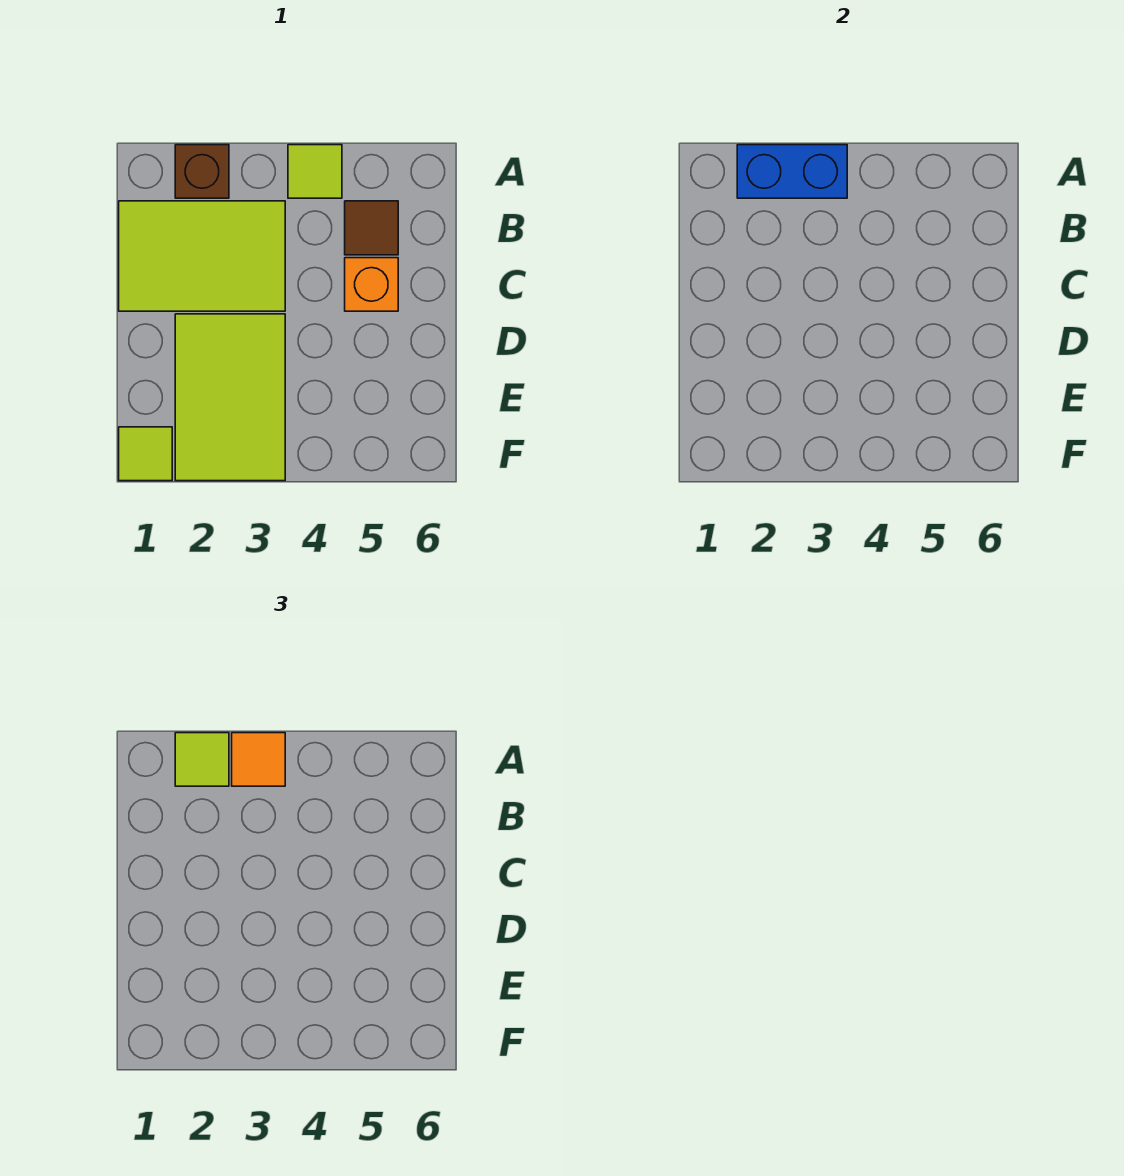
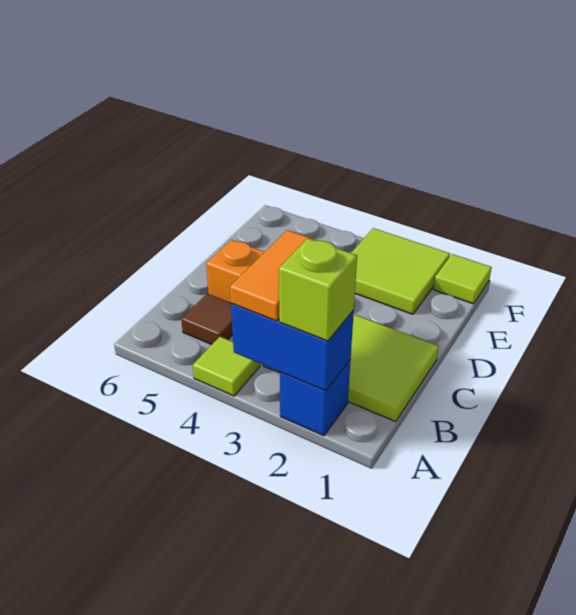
brown 1x1 brick [175,145,229,198] -> blue 1x1 brick [280,360,351,436]
lime 1x1 tile [175,733,229,786] -> lime 1x1 brick [279,238,357,341]
orange 1x1 tile [232,733,285,786] -> orange 1x2 tile [230,230,318,321]
lime 2x3 tile [175,314,285,481] -> lime 2x2 tile [351,228,450,314]

